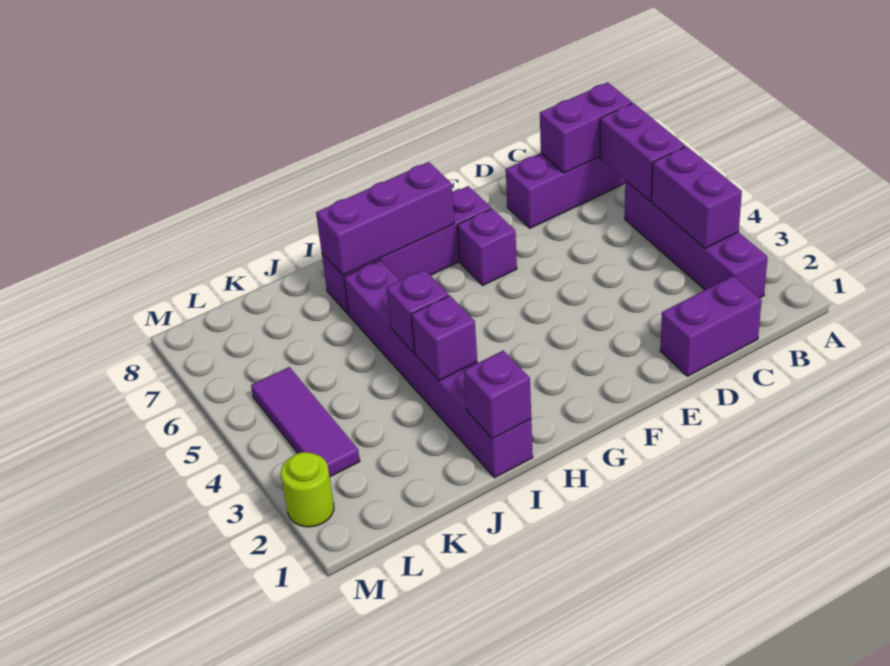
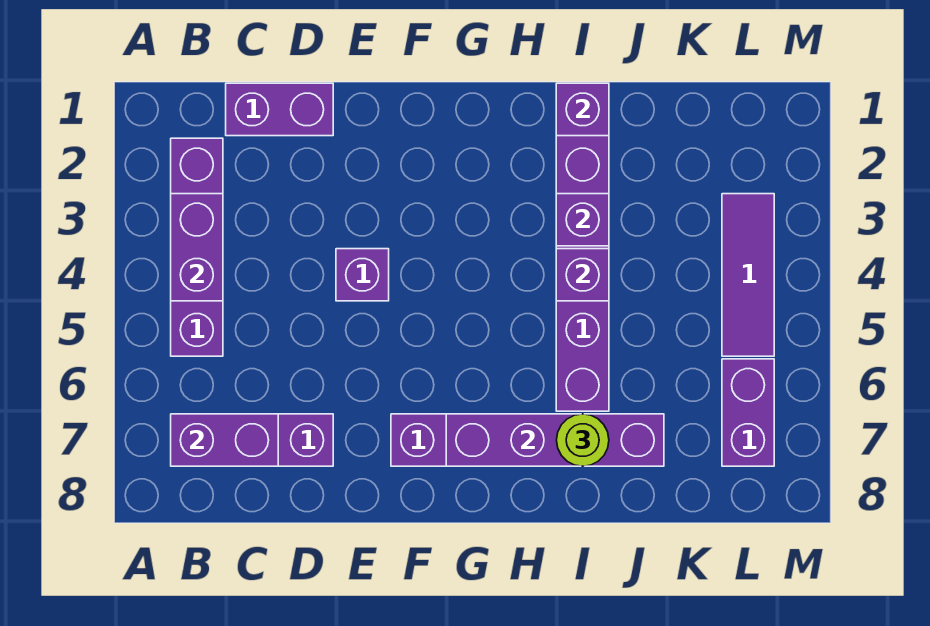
purple 1x2 brick [600,103,685,201] -> purple 1x2 brick moved to [722,359,774,466]
purple 1x1 brick [457,209,517,286] -> purple 1x1 brick moved to [336,249,389,301]
purple 1x3 brick [316,162,454,275] -> purple 1x4 brick [446,414,664,466]
lime 1x1 round brick [281,452,334,527] -> lime 1x1 round brick moved to [557,414,609,466]

